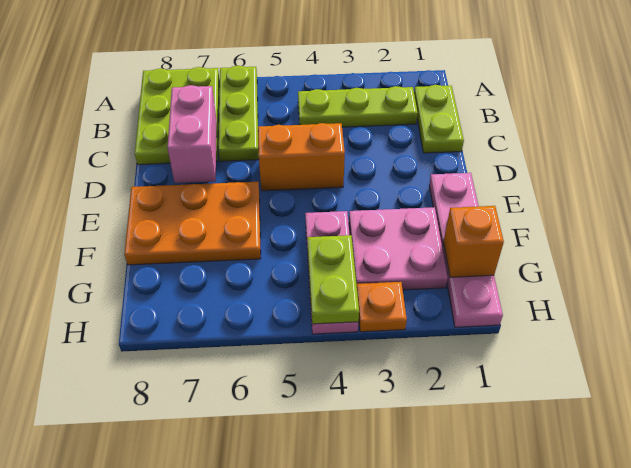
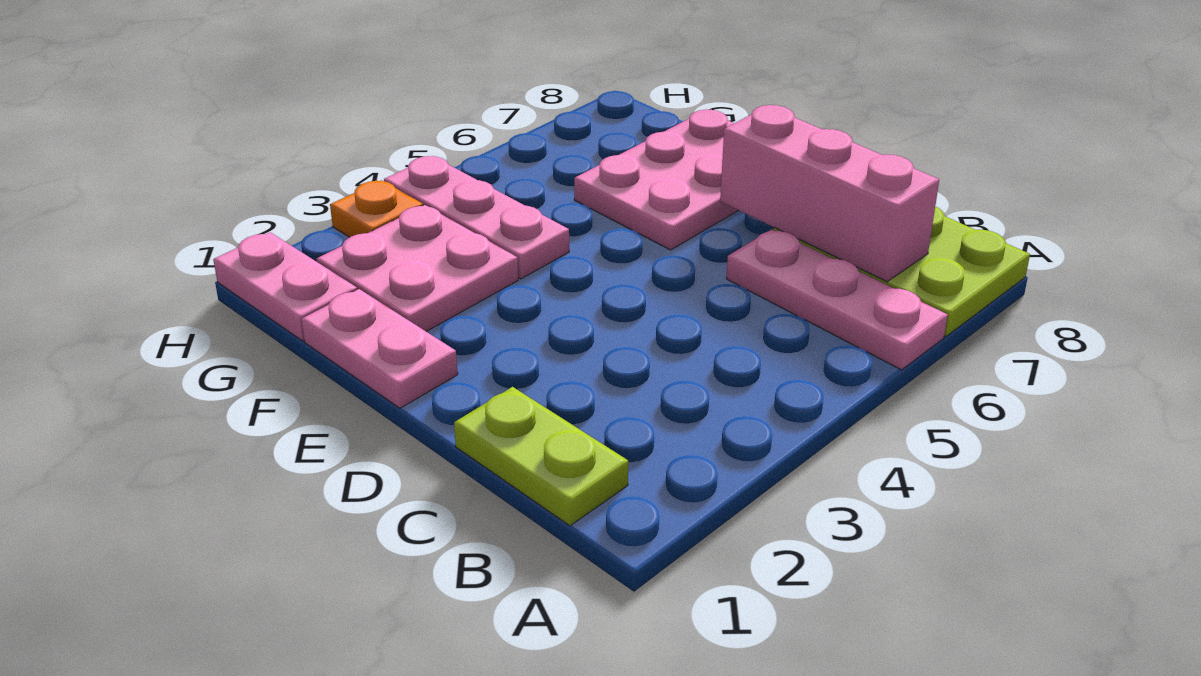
lime 1x3 plate [218,66,259,161] -> pink 1x3 plate [726,229,948,370]
lime 1x3 plate [298,86,418,127] -> none
pink 1x2 brick [168,85,217,183] -> pink 1x3 brick [720,105,939,282]
orange 1x2 brick [258,123,345,191] -> none
orange 2x3 plate [124,182,261,265] -> pink 2x3 plate [574,110,738,250]
orange 1x1 brick [444,206,504,277] -> none
lime 1x2 plate [307,235,359,324] -> none

